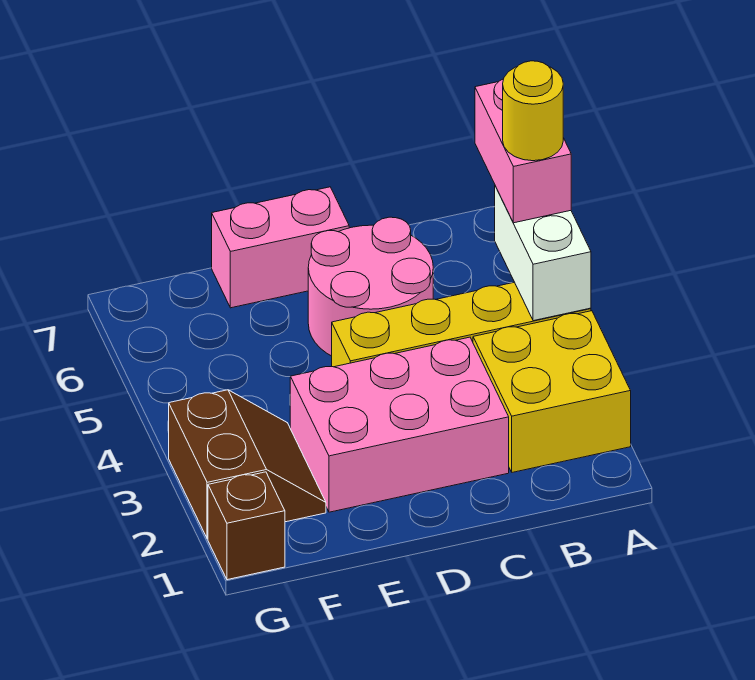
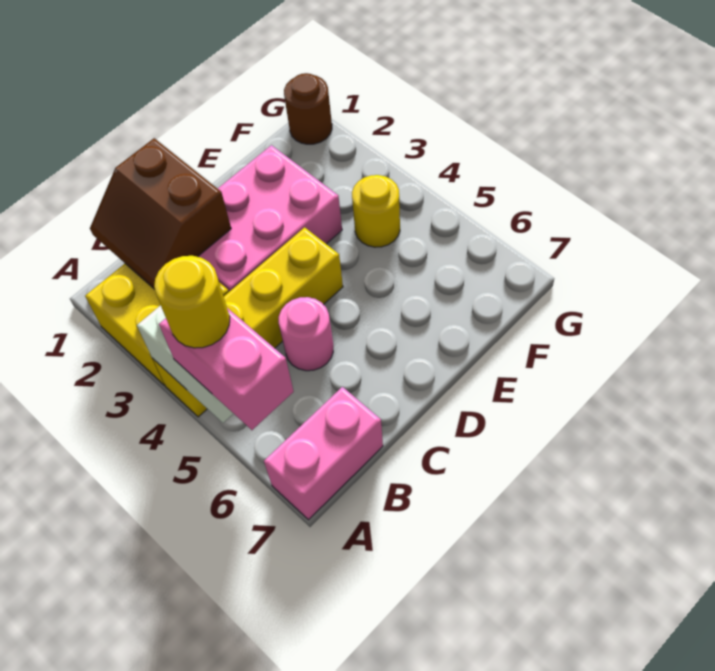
pink 2x2 round brick [308,217,433,356] -> pink 1x1 round brick [279,297,333,371]
pink 1x2 brick [212,187,349,308] -> pink 1x2 brick moved to [264,387,383,520]
brown 2x2 slope [169,390,326,539] -> brown 2x2 slope moved to [90,138,231,289]
none -> yellow 1x1 round brick [352,175,400,247]
brown 1x1 brick [208,472,285,580] -> brown 1x1 round brick [284,73,332,144]

